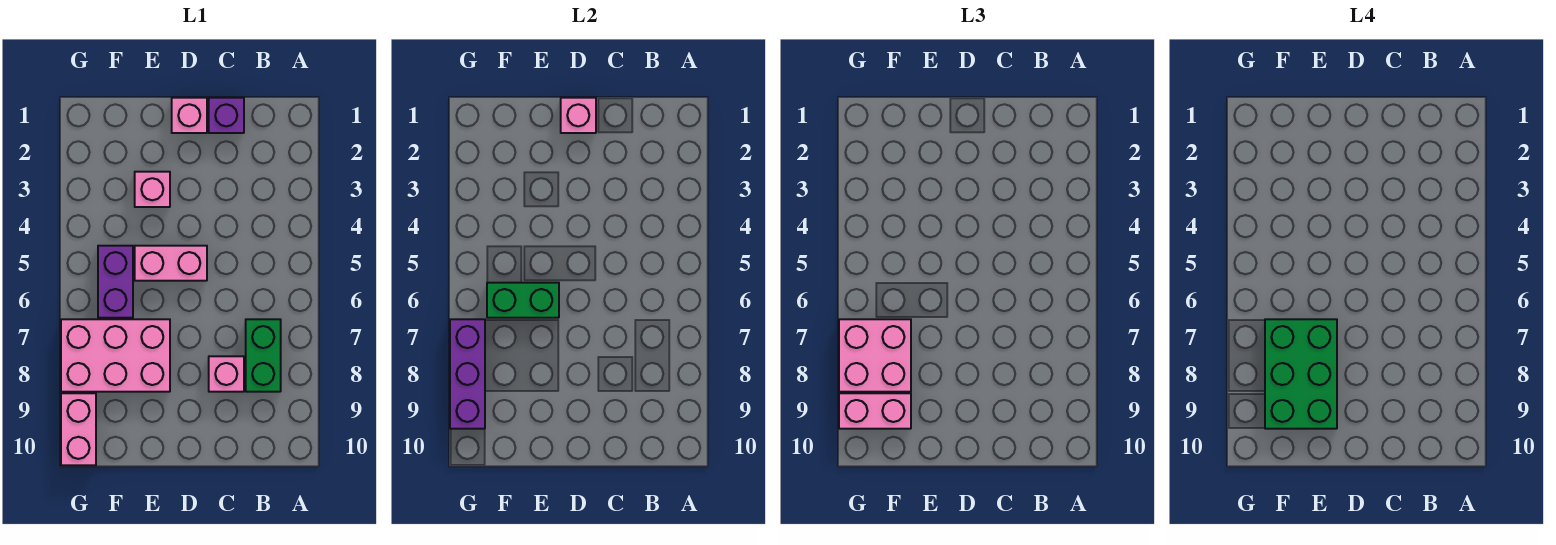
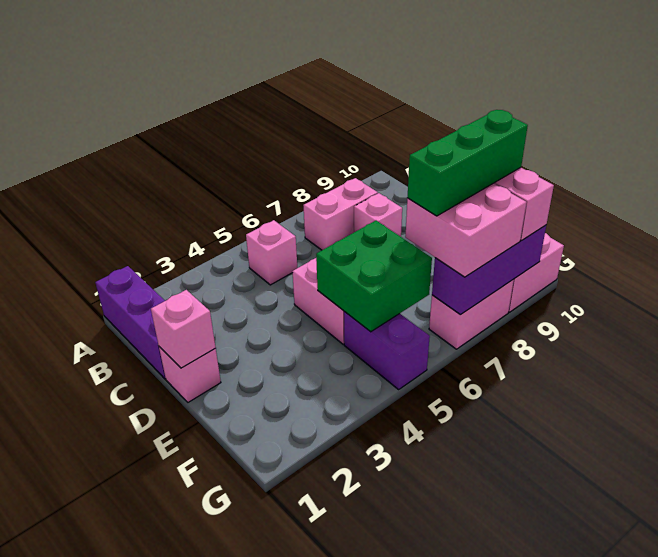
green 1x2 brick [246,319,281,392] -> pink 1x2 brick [303,178,378,250]
purple 1x1 brick [209,98,244,133] -> purple 1x3 brick [95,266,166,379]
pink 1x1 brick [135,172,170,207] -> pink 1x1 brick moved to [246,220,297,285]
green 1x2 brick [487,283,559,318] -> green 2x2 brick [316,221,432,332]
pink 2x3 brick [61,319,170,392] -> pink 1x2 brick [429,279,514,349]
green 2x3 brick [1265,319,1337,429] -> green 1x3 brick [407,110,528,216]
purple 1x2 brick [98,246,133,318] -> purple 1x2 brick turned to [344,312,430,389]

